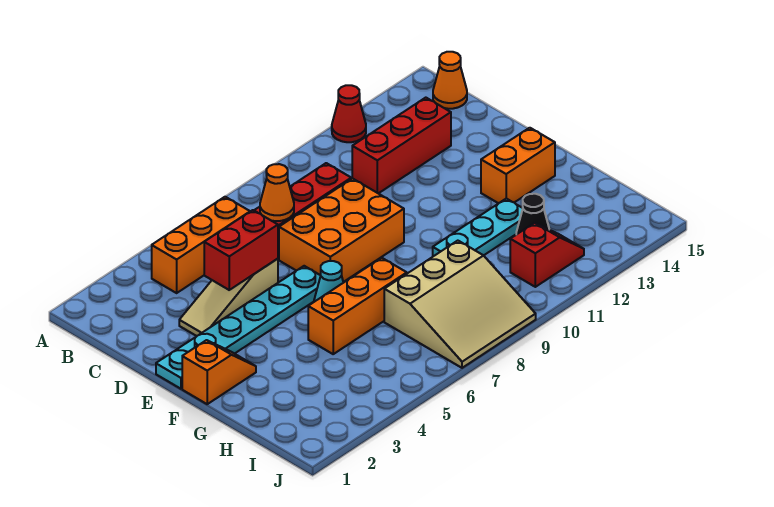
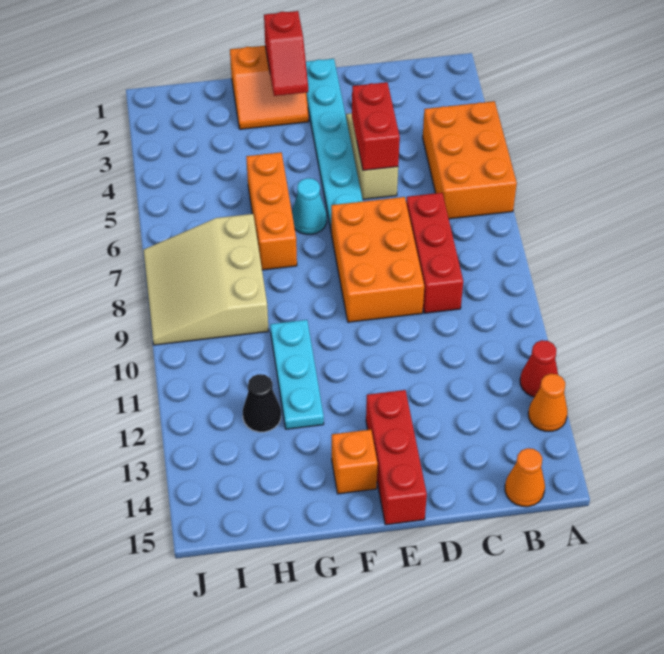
orange 1x3 brick [152,197,250,293] -> orange 2x3 brick [423,101,517,219]
orange 1x1 cone [260,164,294,221] -> orange 1x1 cone moved to [528,374,568,431]
red 1x3 brick [352,98,451,193] -> red 1x3 brick moved to [366,390,427,525]
orange 1x2 slope [182,340,256,404] -> orange 2x2 slope [230,46,309,129]
orange 1x2 brick [481,128,555,203] -> orange 1x1 brick [332,430,378,494]
red 1x2 slope [510,223,584,287] -> red 1x2 slope moved to [264,11,308,96]

